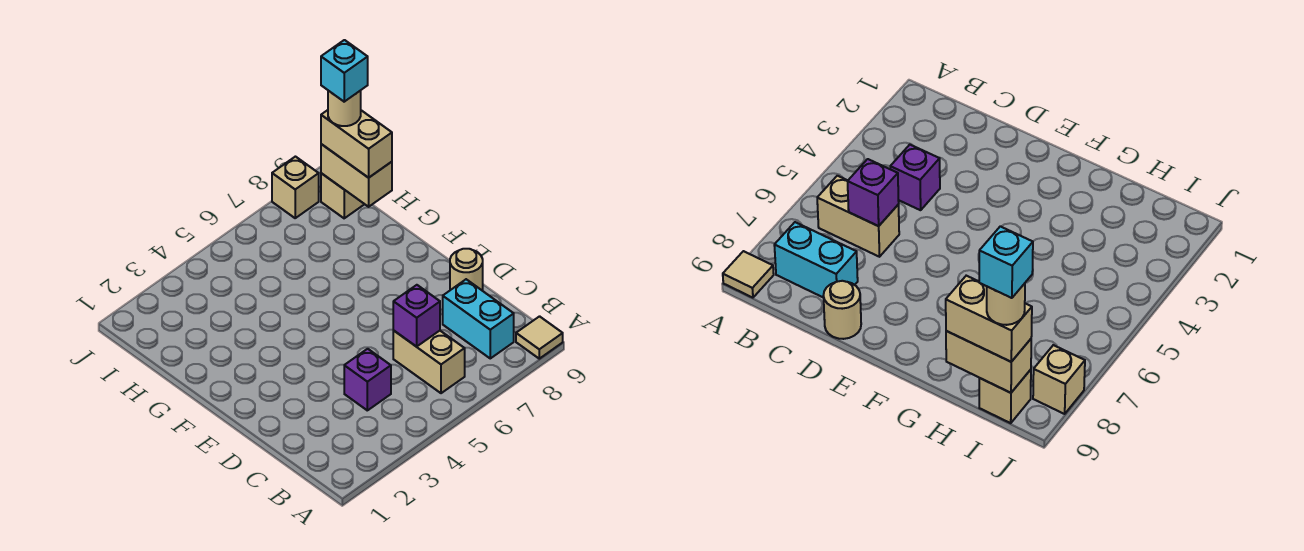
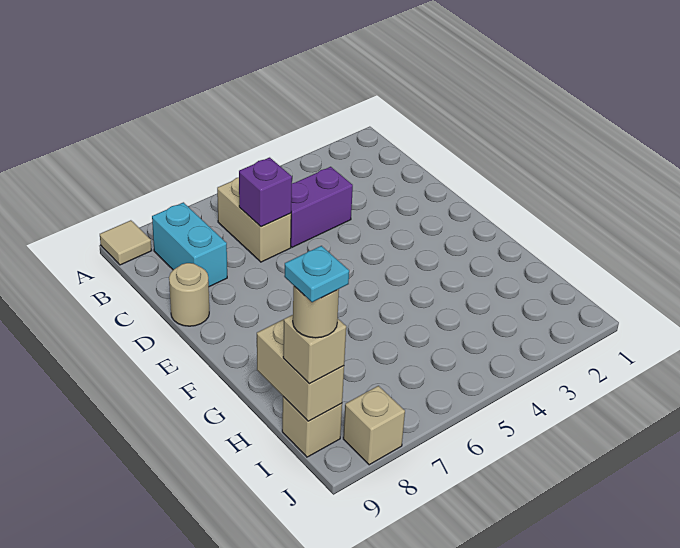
purple 1x1 brick [344,349,391,410] -> purple 1x2 brick [291,167,353,247]
tan 1x2 brick [321,110,392,178] -> tan 1x1 brick [283,315,346,384]
cyan 1x1 brick [321,40,368,102] -> cyan 1x1 plate [284,246,349,302]

